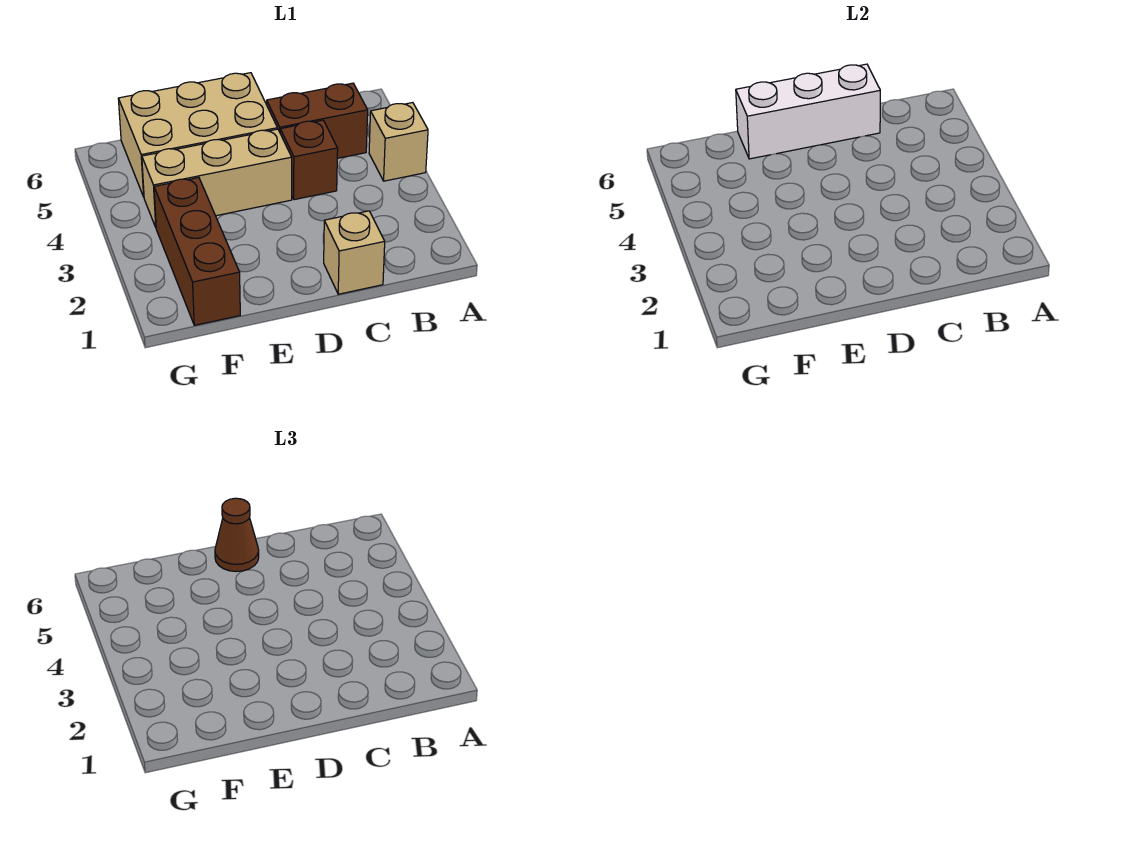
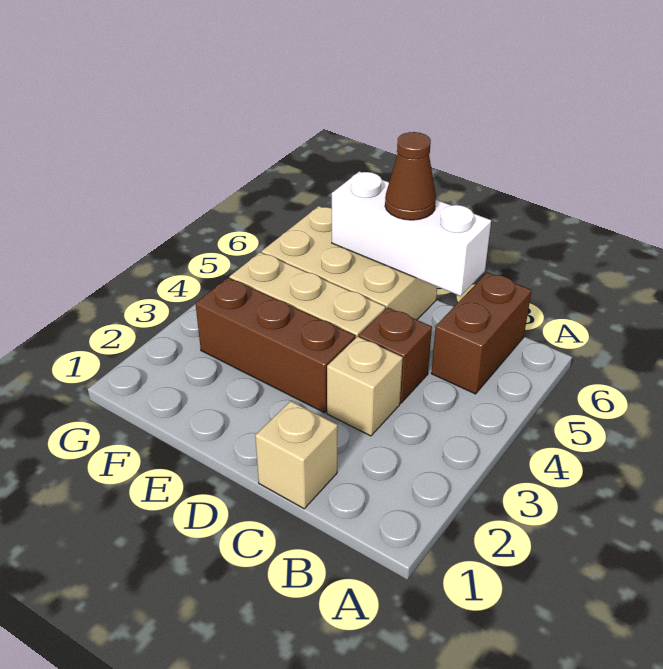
tan 1x1 brick [369,103,428,181] -> tan 1x1 brick moved to [327,336,403,436]
brown 1x2 brick [267,83,368,158] -> brown 1x2 brick turned to [431,273,532,394]
brown 1x3 brick [154,178,240,325] -> brown 1x3 brick turned to [195,278,355,413]

